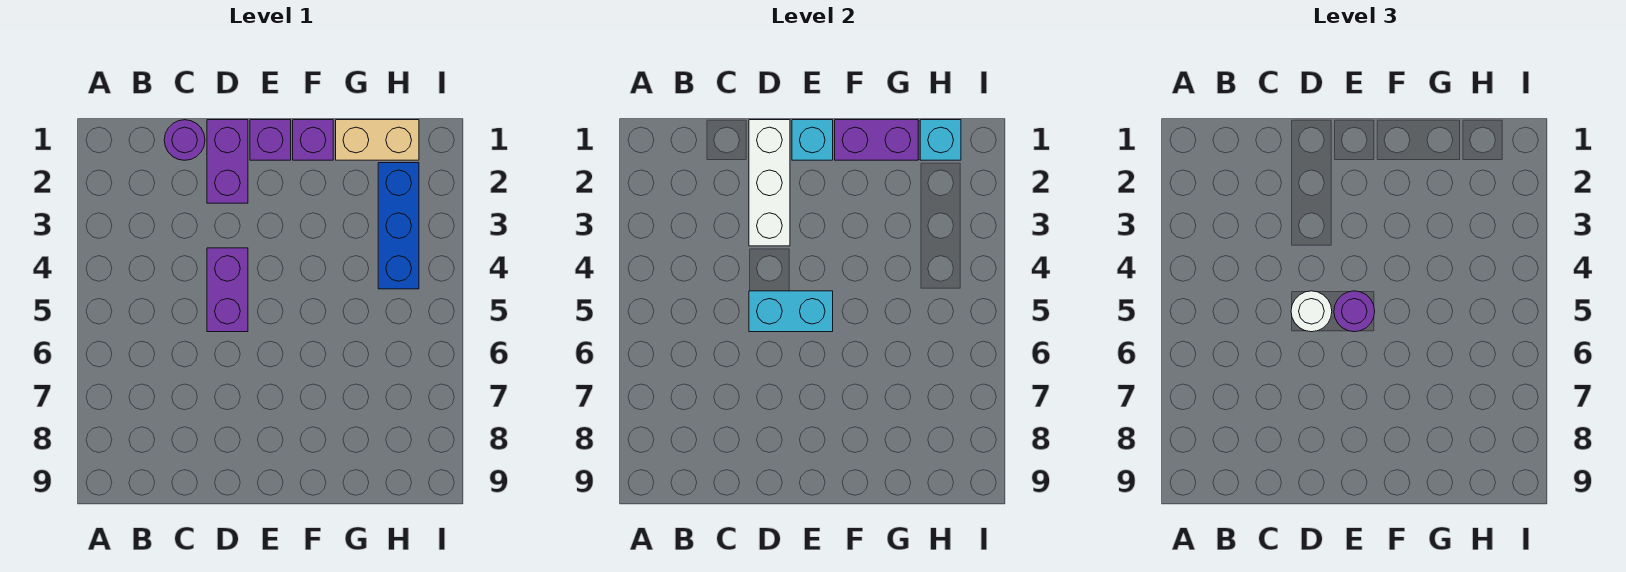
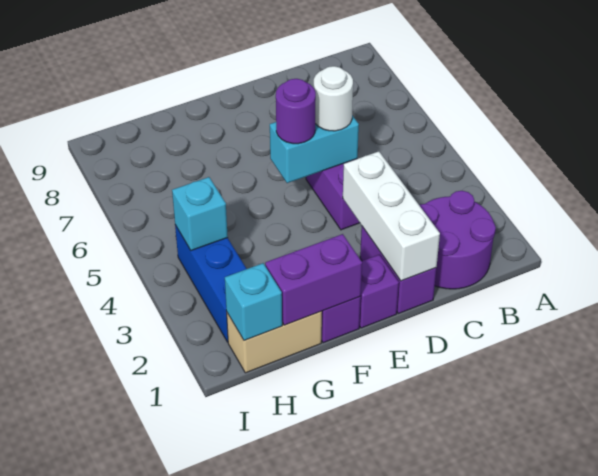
purple 1x1 round brick [164,120,205,160] -> purple 2x2 round brick [419,191,496,289]
cyan 1x1 brick [792,120,833,160] -> cyan 1x1 brick moved to [172,177,228,251]

